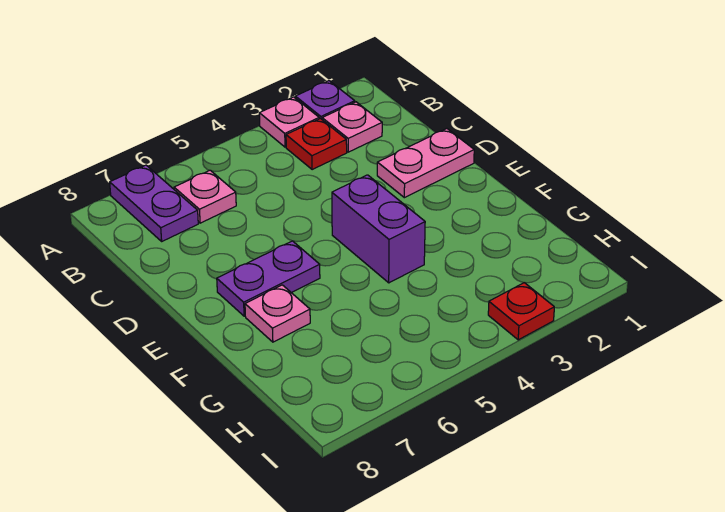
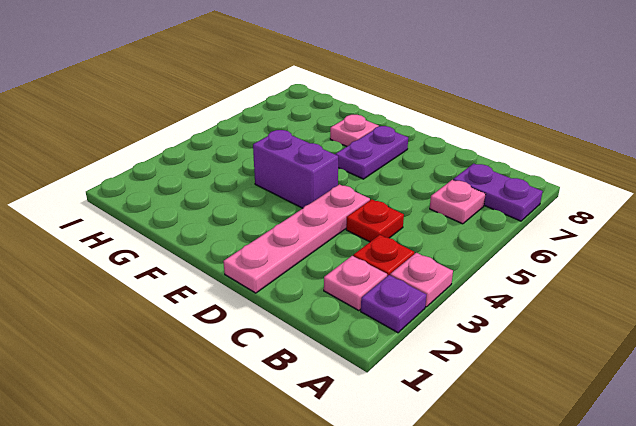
pink 1x2 plate [377,129,474,198] -> pink 1x4 plate [223,184,370,293]
red 1x1 plate [488,283,554,340] -> red 1x1 plate moved to [346,199,404,242]

